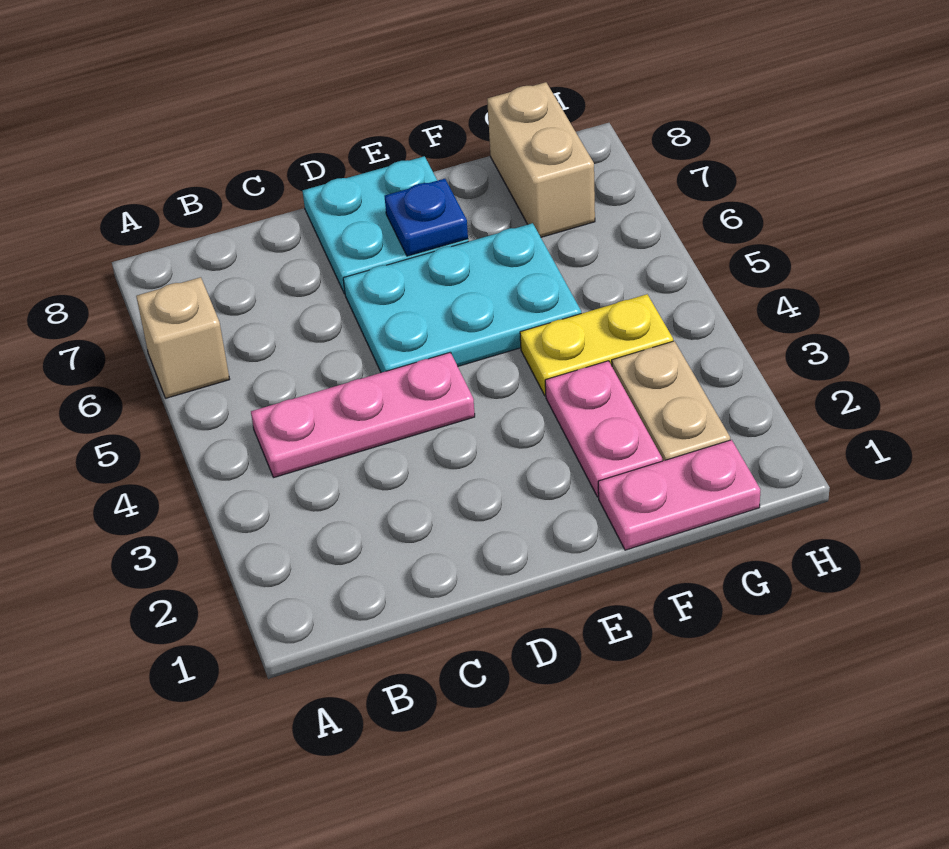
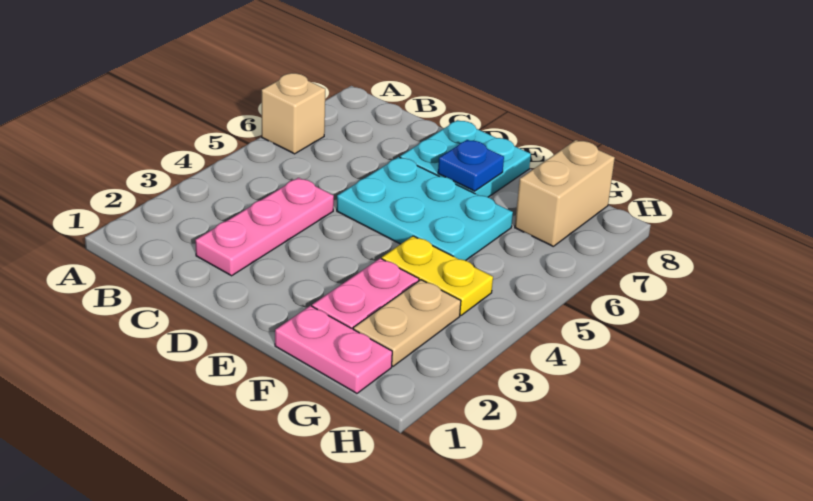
pink 1x3 plate [251,352,475,477] -> pink 1x3 plate turned to [196,178,334,276]

